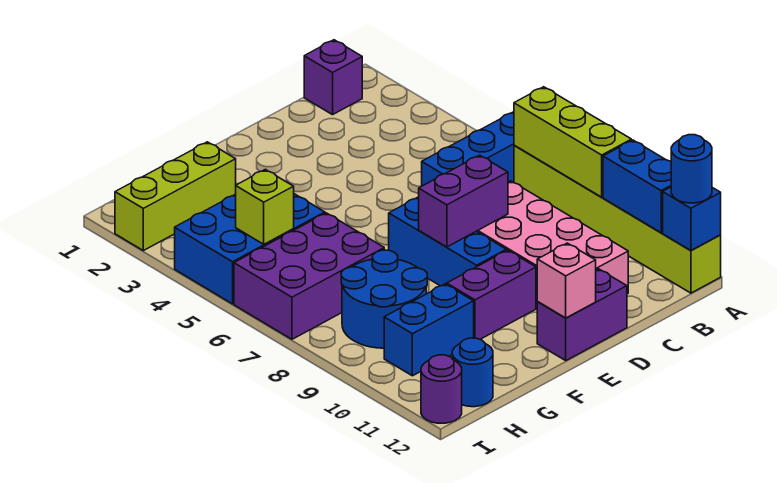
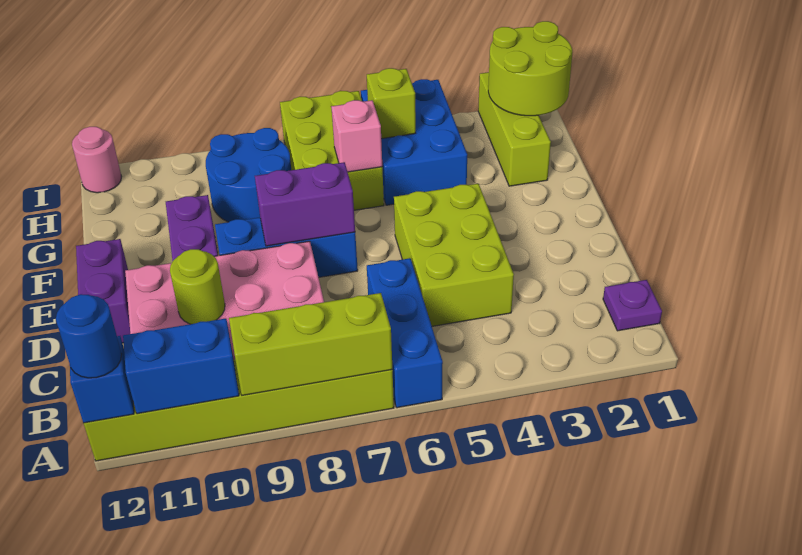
purple 1x1 brick [304,40,362,115] -> purple 1x1 plate [603,280,662,331]
none -> lime 2x3 brick [394,184,514,326]
none -> lime 1x1 round brick [170,249,225,324]
purple 1x2 brick [419,155,508,247] -> purple 1x2 brick turned to [255,162,355,246]
pink 1x1 brick [537,243,596,318] -> pink 1x1 brick moved to [331,100,382,172]
purple 2x3 brick [234,213,384,339] -> lime 2x3 brick [280,91,384,210]
blue 1x2 brick [384,284,474,376] -> none
none -> lime 2x2 round brick [488,21,573,116]
blue 1x1 round brick [452,338,493,407] -> none
purple 1x1 round brick [421,355,462,423] -> pink 1x1 round brick [72,127,122,193]

